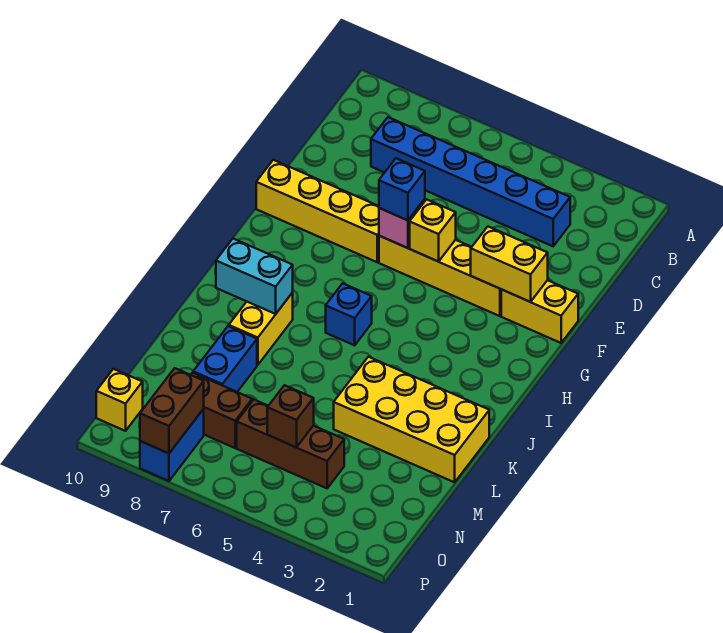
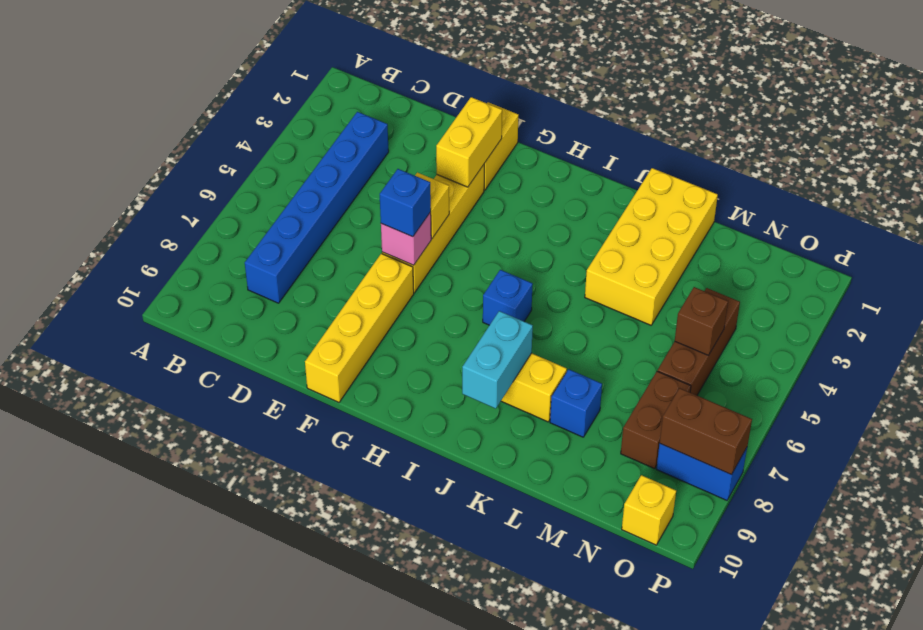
blue 1x2 brick [193,326,257,392] -> blue 1x1 brick [550,369,602,437]

